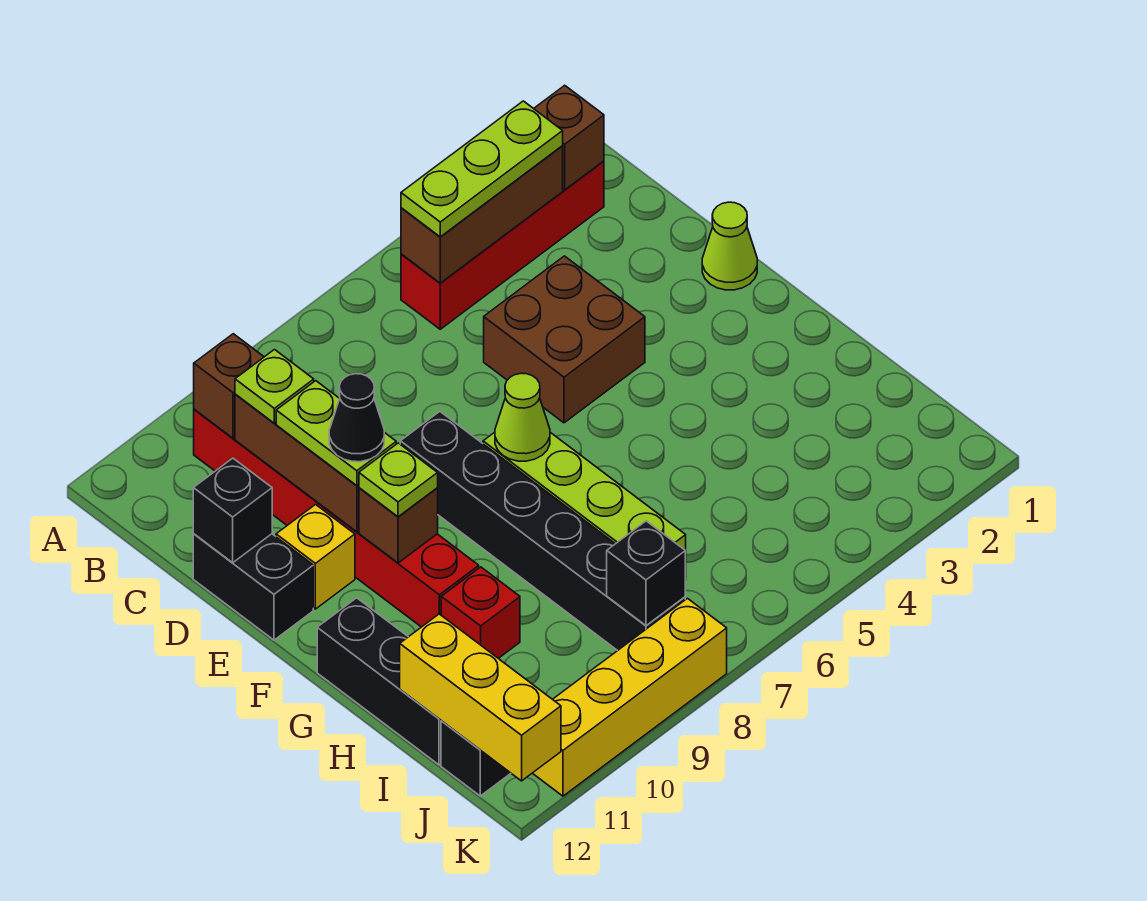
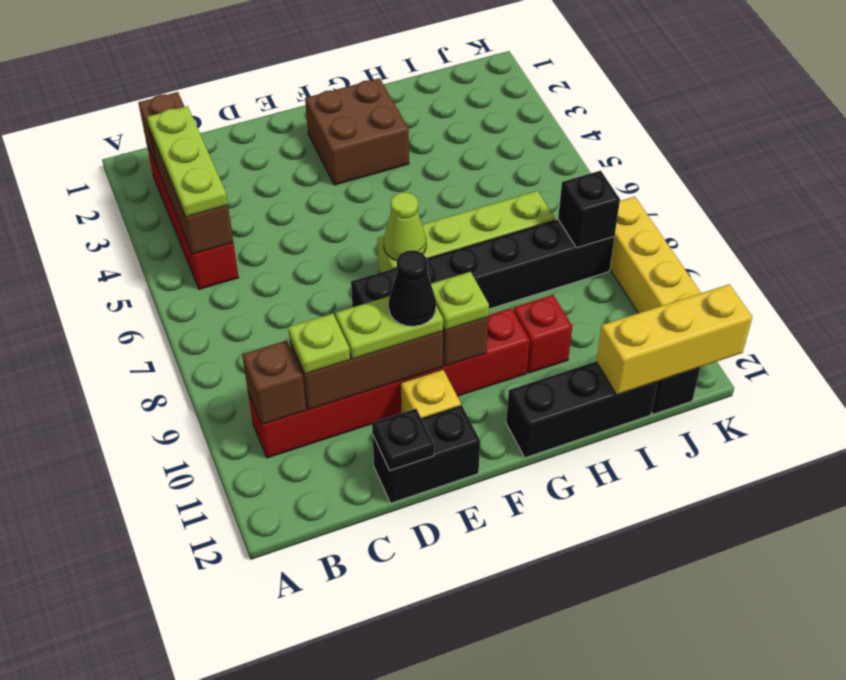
brown 2x2 brick [484,256,645,423] -> brown 2x2 brick moved to [305,78,409,185]
black 1x1 brick [193,458,272,563] -> black 1x1 plate [372,409,434,471]
lime 1x1 cone [702,202,757,290] -> none

